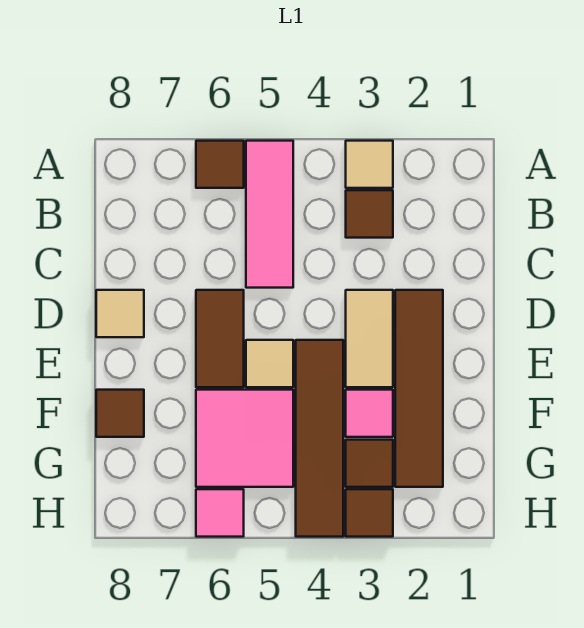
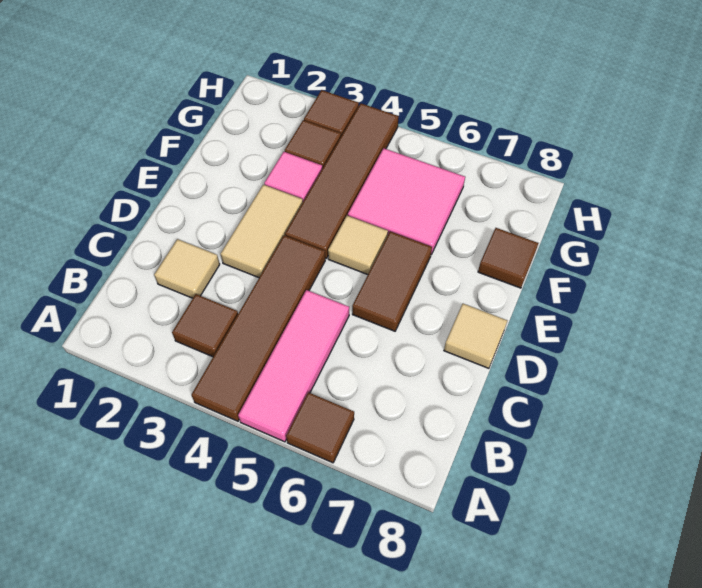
tan 1x1 tile [346,141,393,188] -> tan 1x1 tile moved to [154,239,220,298]
brown 1x4 tile [395,290,443,487] -> brown 1x4 tile moved to [191,235,325,421]
pink 1x1 tile [196,489,244,537] -> none

